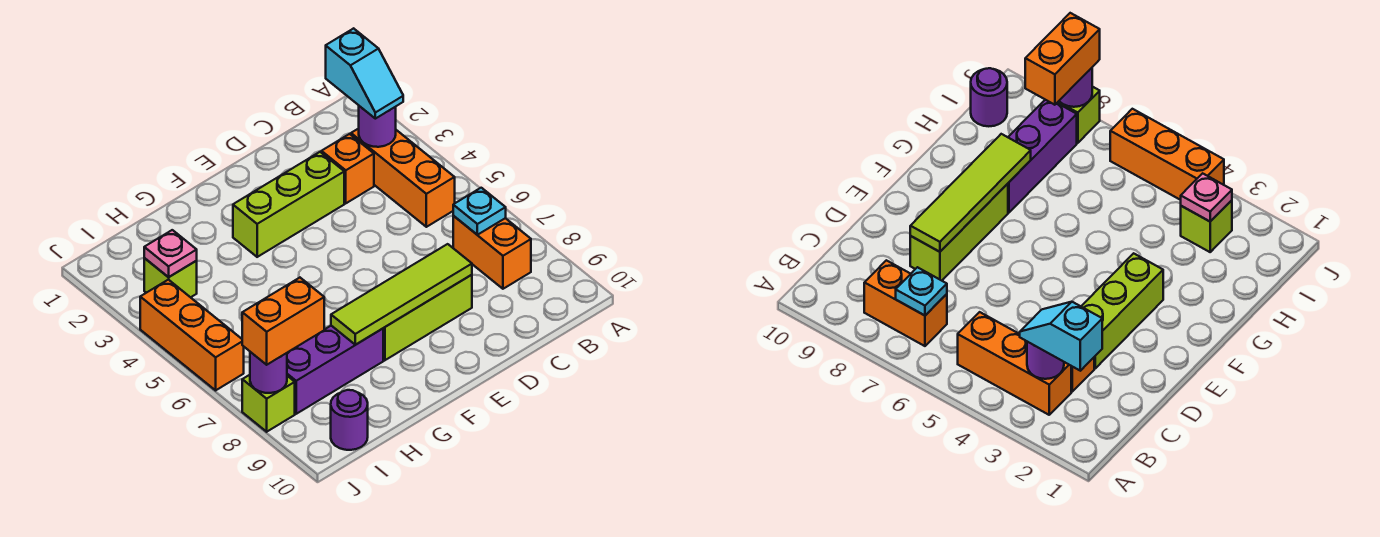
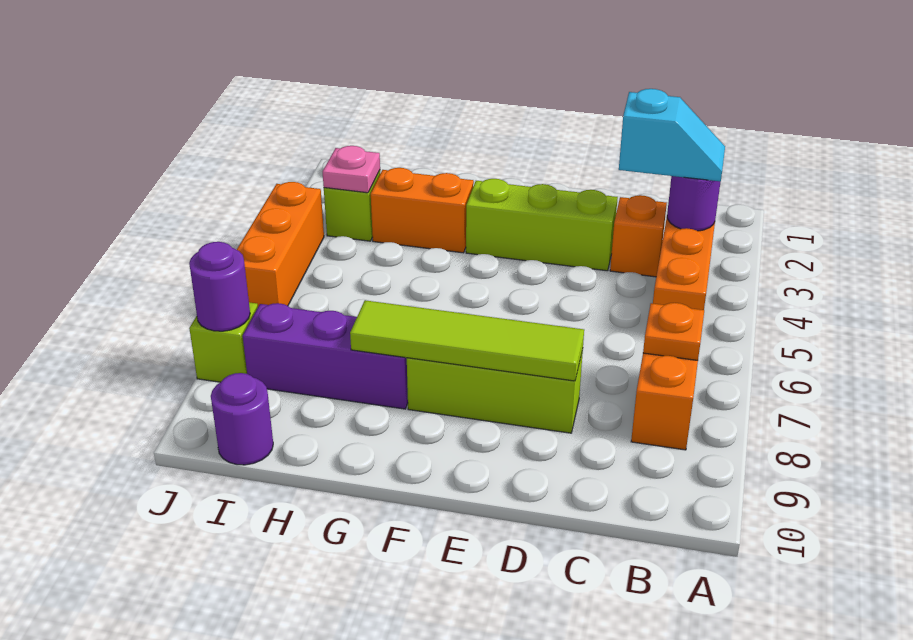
cyan 1x2 slope [326,28,403,119] -> cyan 1x2 slope turned to [619,89,725,181]
cyan 1x1 plate [453,188,506,235] -> orange 1x1 plate [643,303,704,360]
orange 1x2 brick [242,278,324,365] -> orange 1x2 brick moved to [371,168,474,253]

